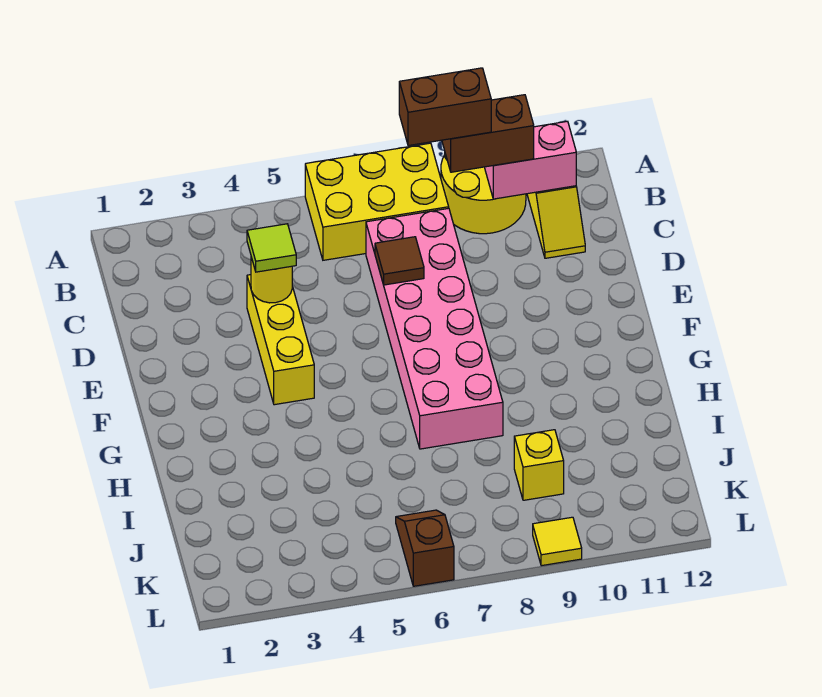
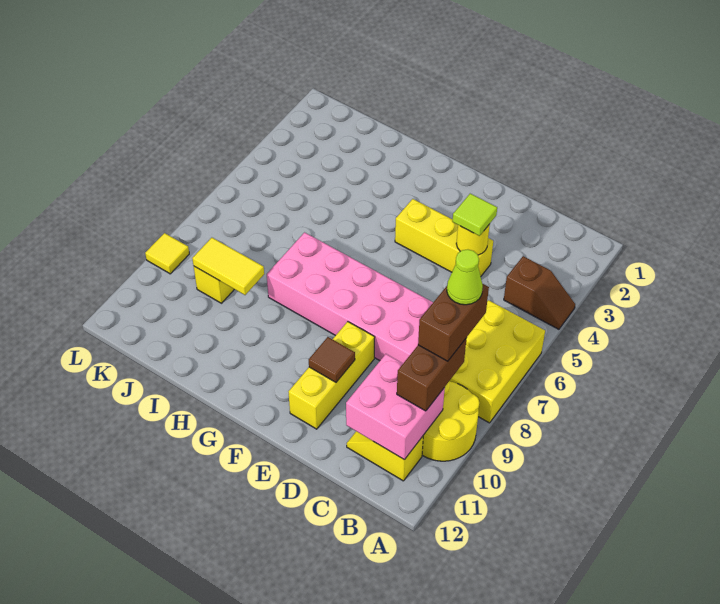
none -> lime 1x1 cone [447,249,483,305]
pink 1x2 brick [485,121,576,199] -> pink 2x2 brick [346,354,445,460]
brown 1x1 tile [375,237,424,285] -> brown 1x1 tile moved to [309,337,355,382]
none -> yellow 1x3 brick [289,322,375,429]
none -> yellow 1x2 tile [192,238,264,295]
brown 1x2 slope [396,510,454,586] -> brown 1x2 slope moved to [504,256,575,329]

